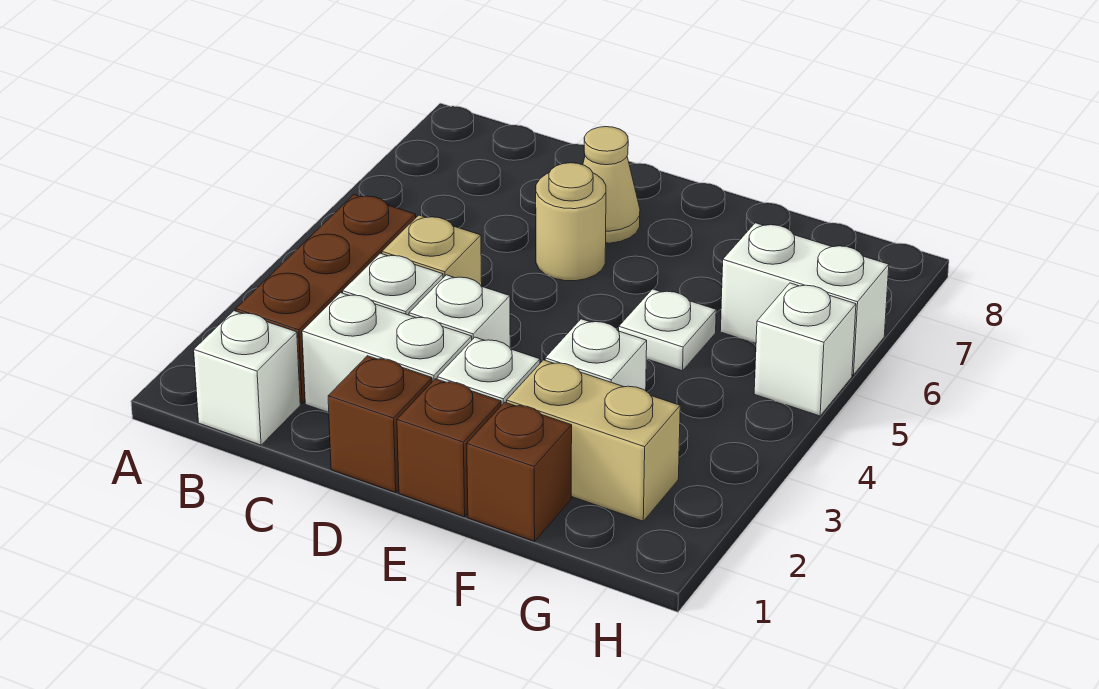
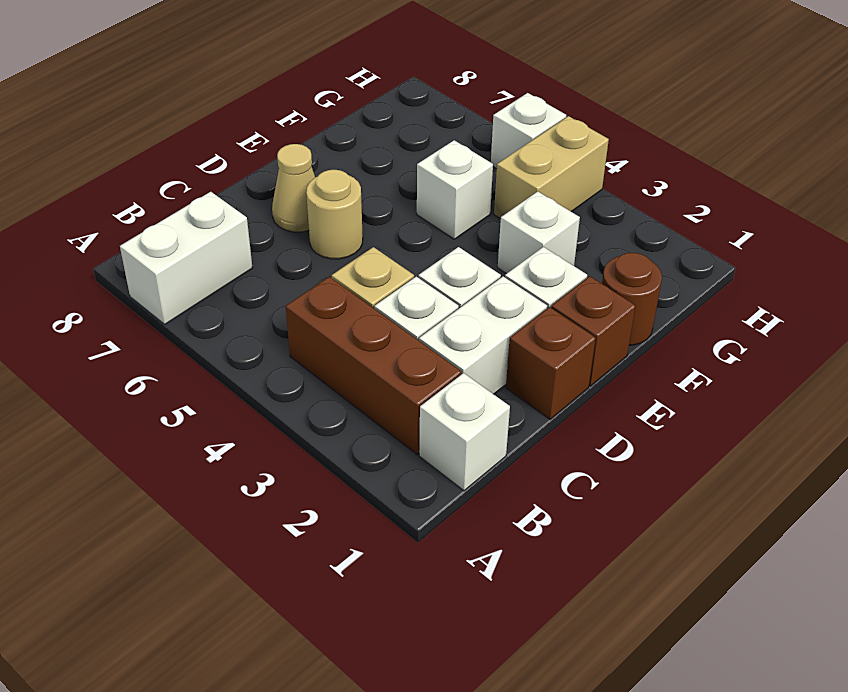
brown 1x1 brick [467,402,572,541] -> brown 1x1 round brick [602,253,662,345]
tan 1x2 brick [507,360,680,521] -> tan 1x2 brick moved to [494,116,609,219]
white 1x1 plate [619,289,716,371] -> white 1x1 brick [417,140,493,239]
white 1x2 brick [720,223,889,375] -> white 1x2 brick moved to [120,192,252,324]

